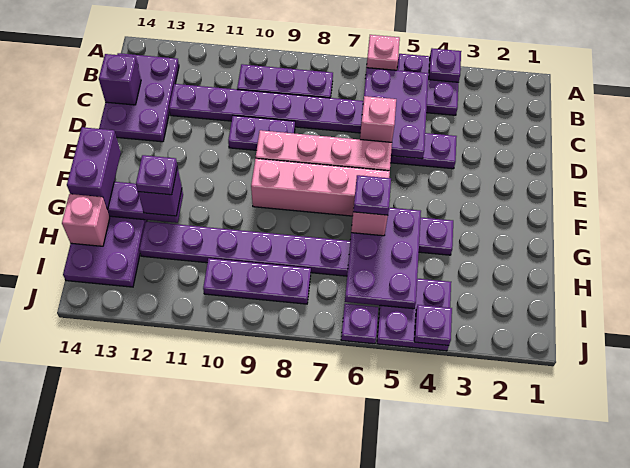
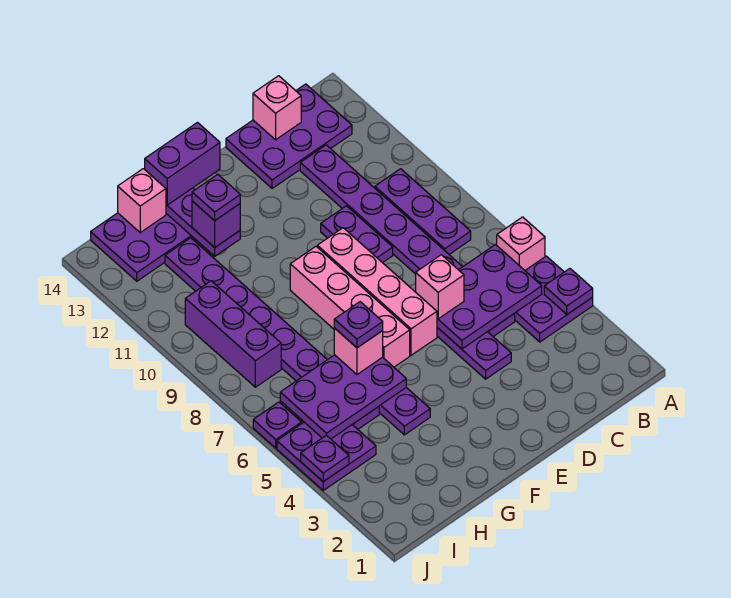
purple 1x1 brick [99,54,141,105] -> pink 1x1 brick [253,76,301,140]
purple 1x3 plate [203,258,311,304] -> purple 1x3 brick [185,281,281,387]

